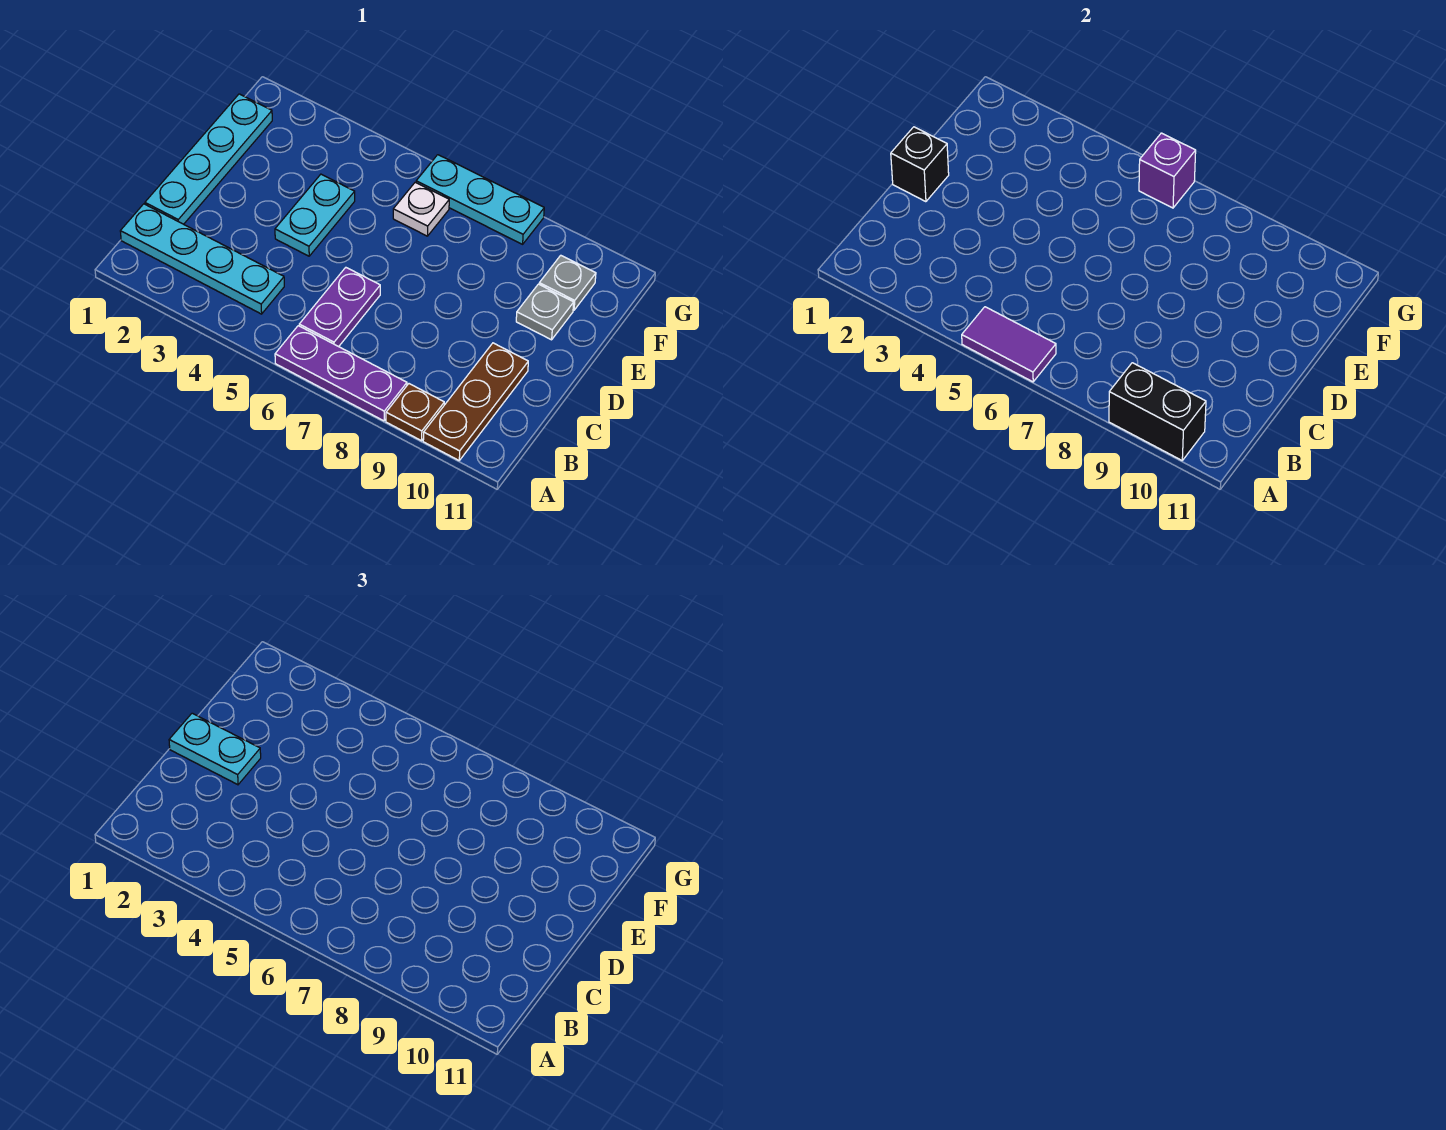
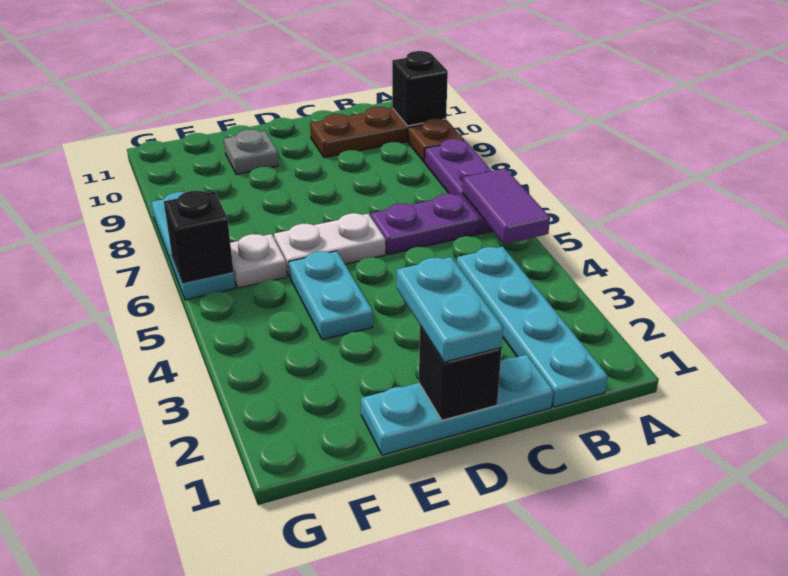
black 1x2 brick [1109,363,1206,460] -> black 1x1 brick [392,51,448,126]
cyan 1x4 plate [145,94,272,224] -> cyan 1x3 plate [361,355,553,455]
cyan 1x2 plate [275,174,355,256] -> cyan 1x2 plate turned to [289,251,373,340]
none -> white 1x2 plate [274,213,385,277]
grey 1x1 plate [539,255,596,310] -> none
purple 1x1 brick [1139,133,1196,208] -> black 1x1 brick [164,191,233,282]

